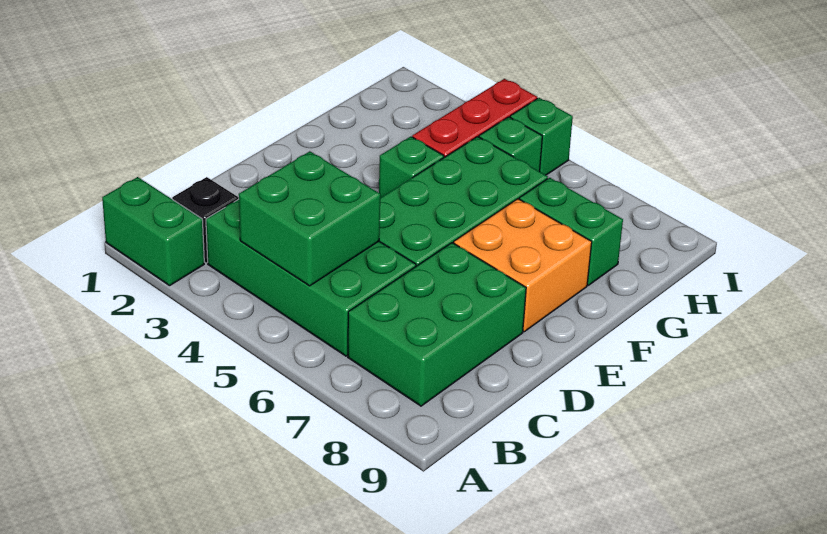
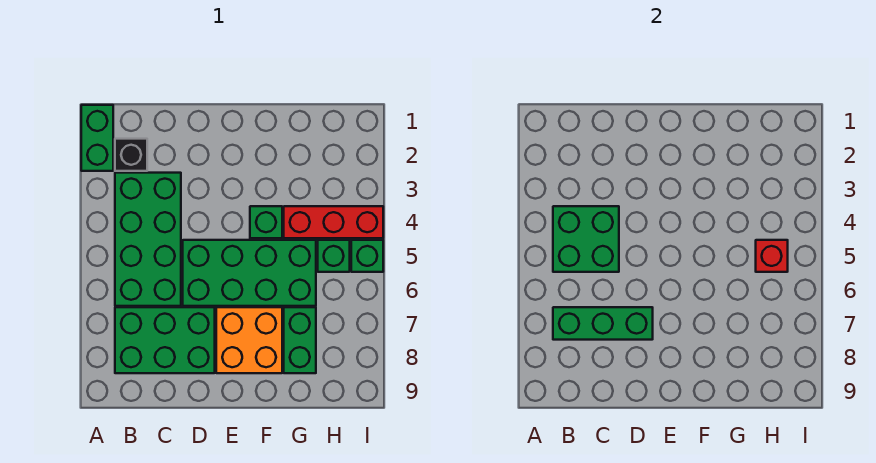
none -> green 1x3 brick [553,307,653,340]
none -> red 1x1 brick [756,240,788,272]

